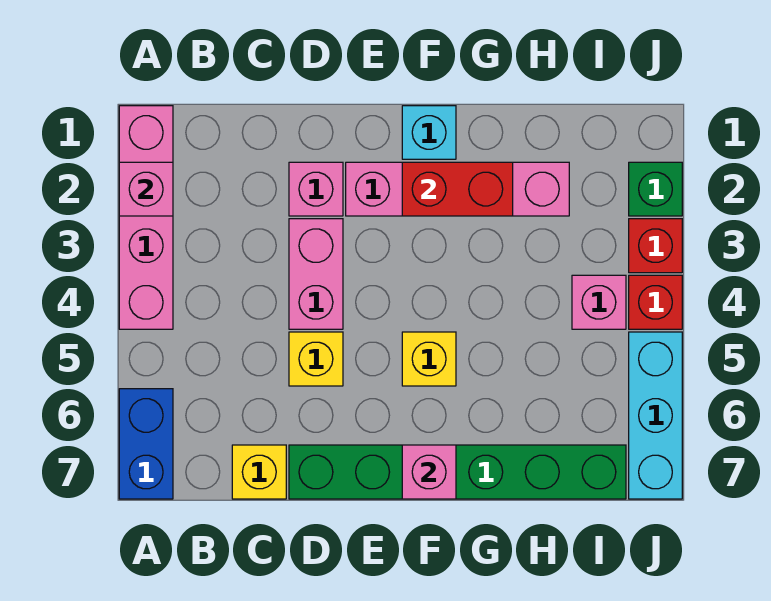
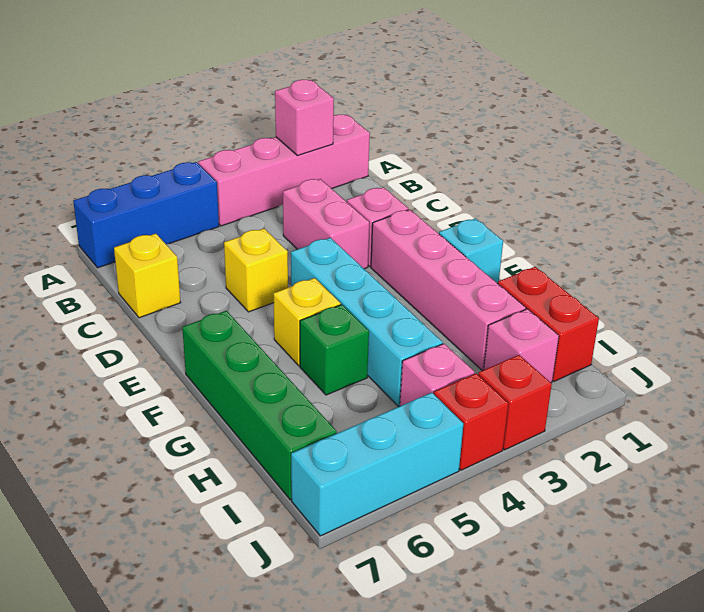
blue 1x2 brick [119,389,173,499] -> blue 1x3 brick [73,162,219,268]
pink 1x2 brick [289,219,343,329] -> pink 1x2 brick turned to [283,179,369,269]
green 1x6 brick [289,445,626,499] -> green 1x4 brick [182,311,337,500]
none -> cyan 1x4 brick [291,238,443,407]
red 1x2 brick [402,162,513,216] -> red 1x2 brick moved to [498,267,599,381]
pink 1x1 brick [402,445,456,499] -> pink 1x1 brick moved to [484,309,559,383]
green 1x1 brick [629,162,682,216] -> green 1x1 brick moved to [300,305,369,395]

